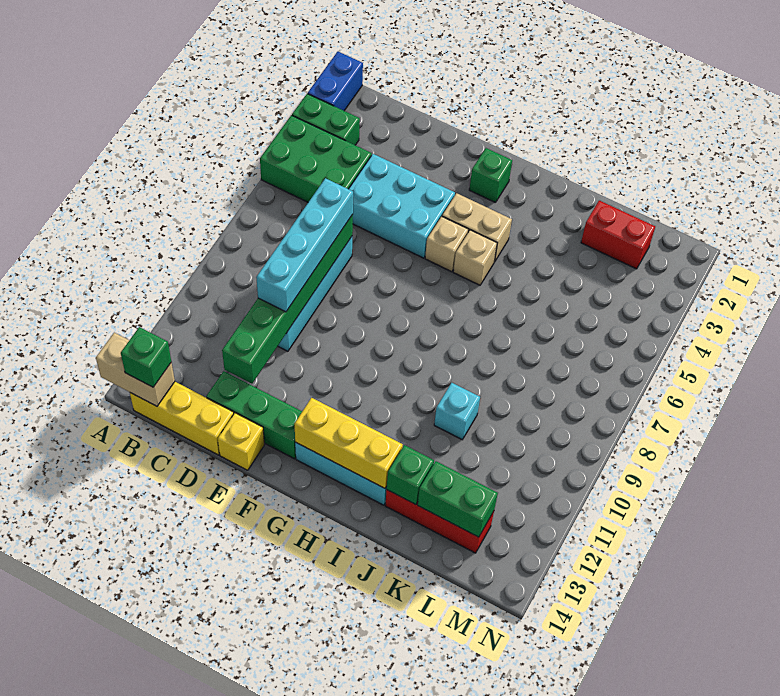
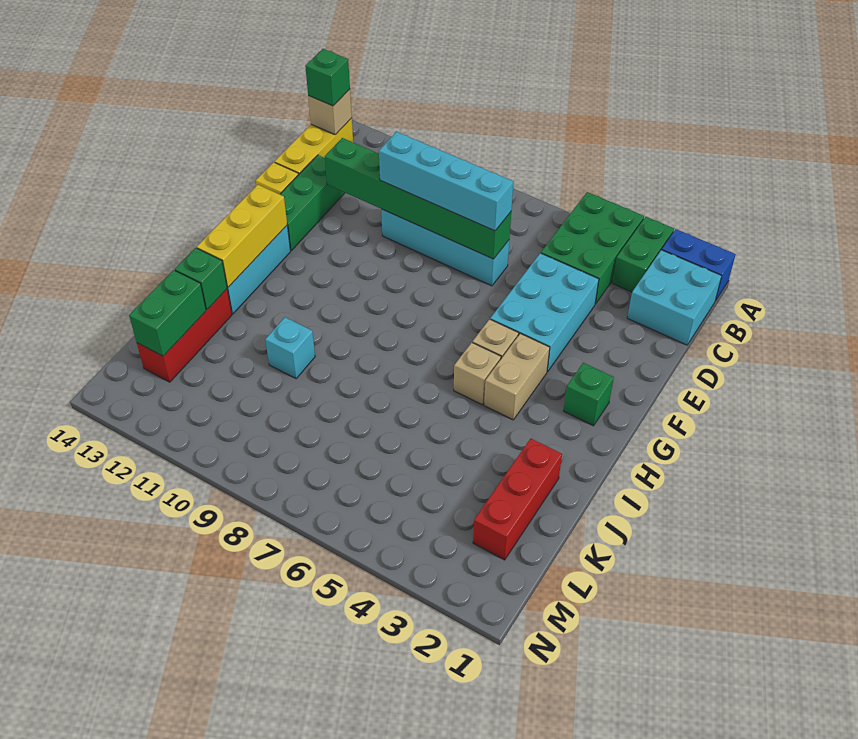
tan 1x2 brick [96,333,175,406] -> tan 1x1 brick [308,89,352,135]
none -> cyan 2x2 brick [627,250,722,345]
red 1x2 brick [581,201,655,269] -> red 1x3 brick [473,439,562,560]

